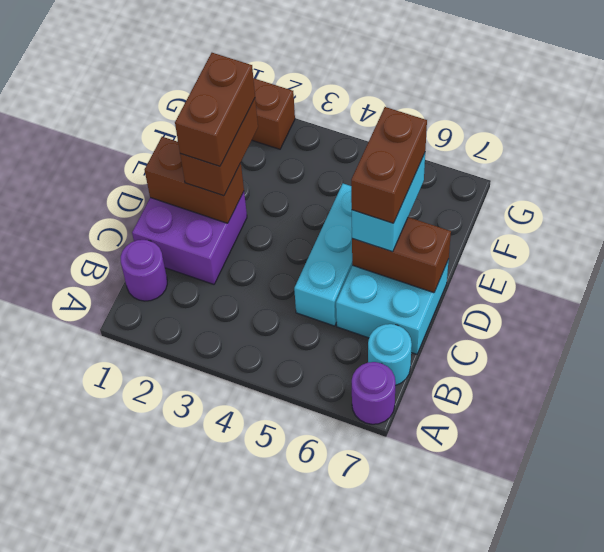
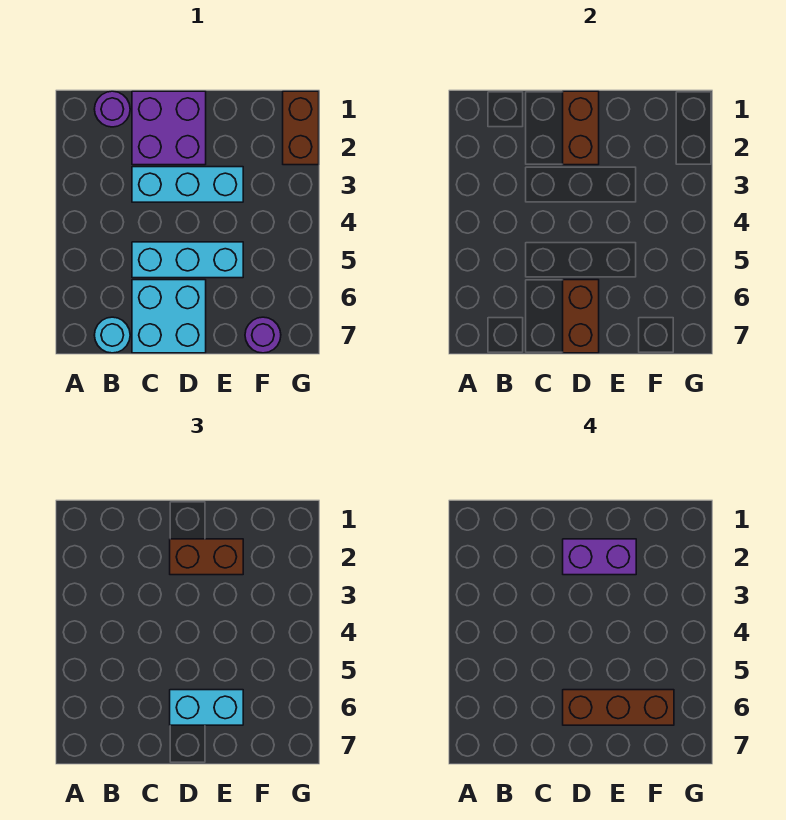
purple 1x1 round brick [352,362,396,424] -> purple 1x1 round brick moved to [245,317,281,353]
none -> cyan 1x3 brick [132,167,243,202]
brown 1x2 brick [175,53,255,166] -> purple 1x2 brick [563,539,636,575]
brown 1x2 brick [351,107,427,223] -> brown 1x3 brick [563,690,674,725]

